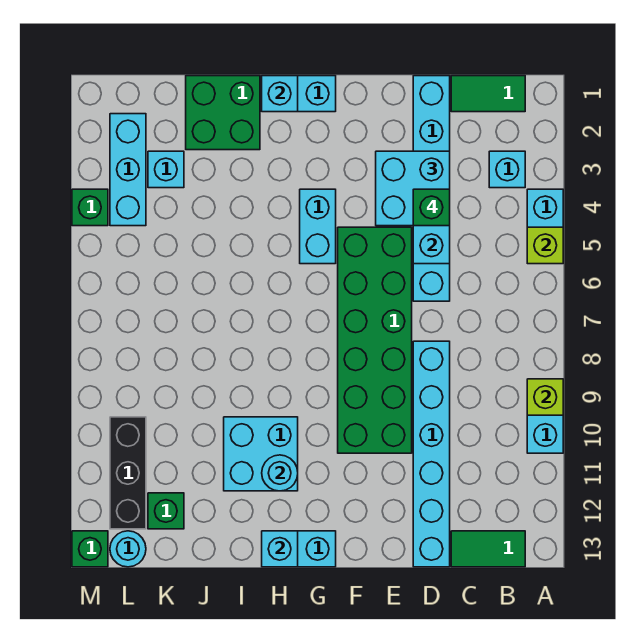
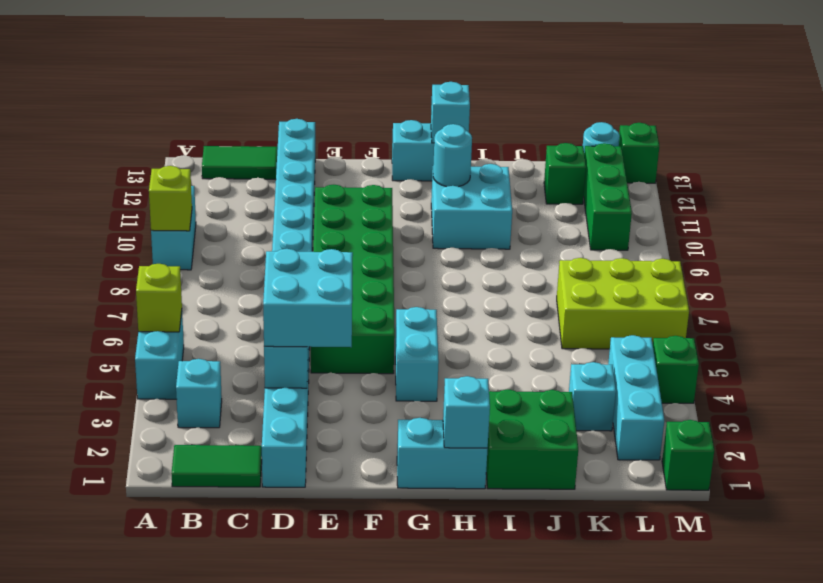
green 1x1 brick [413,189,450,226] -> green 1x1 brick moved to [662,420,714,490]
none -> lime 2x3 brick [557,258,689,349]
black 1x3 brick [110,417,146,529] -> green 1x3 brick [584,143,632,250]

